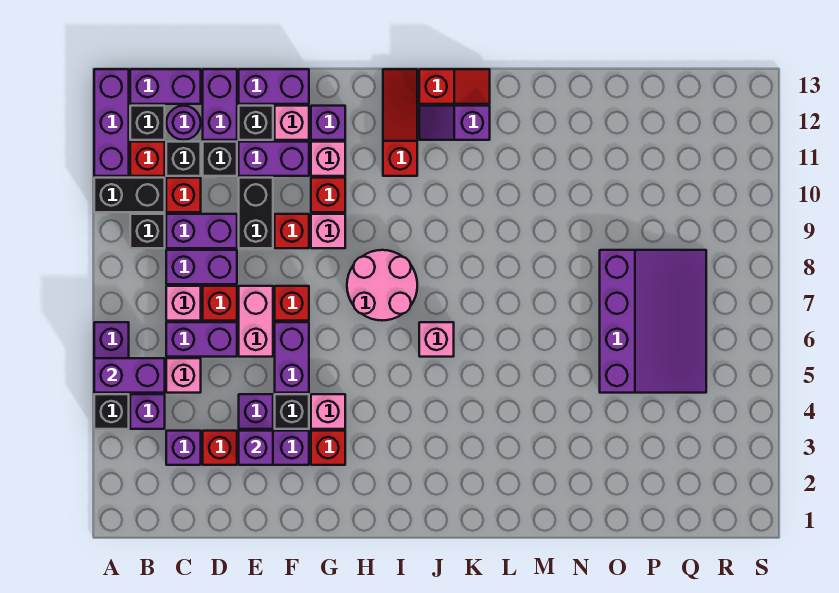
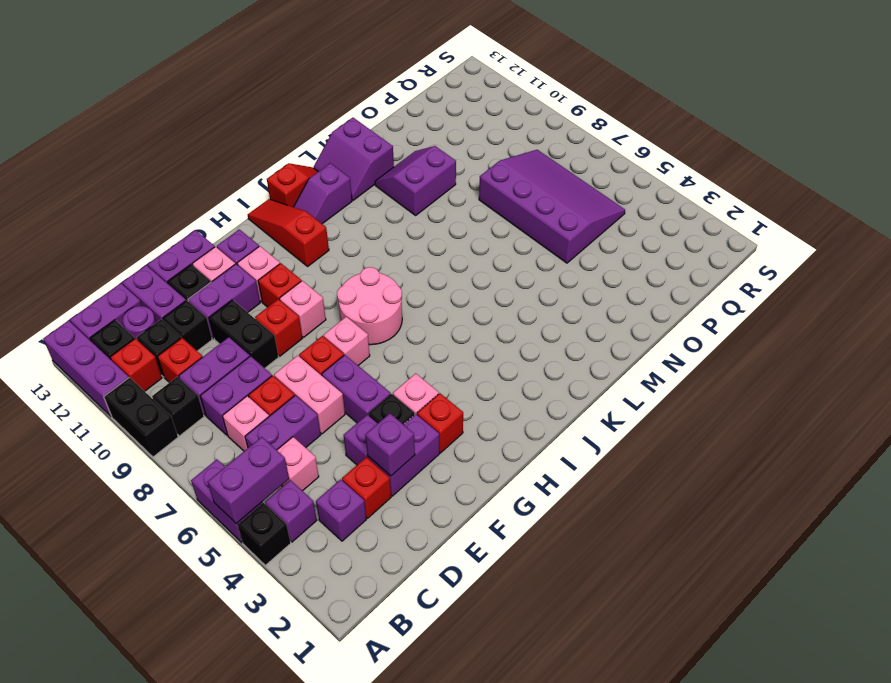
black 1x2 brick [94,178,165,212] -> black 1x2 brick turned to [104,378,178,457]
pink 1x1 brick [419,322,454,357] -> pink 1x1 brick moved to [324,317,370,365]
none -> purple 2x2 slope [314,118,394,200]
none -> purple 2x2 slope [375,146,456,215]

